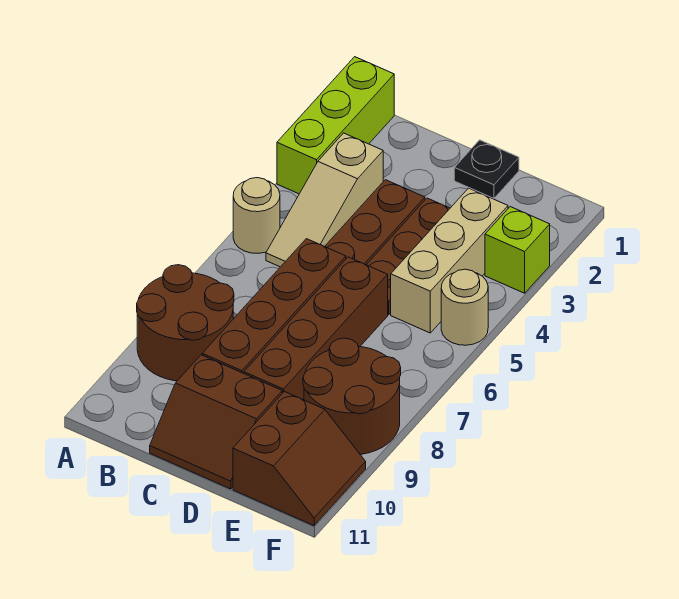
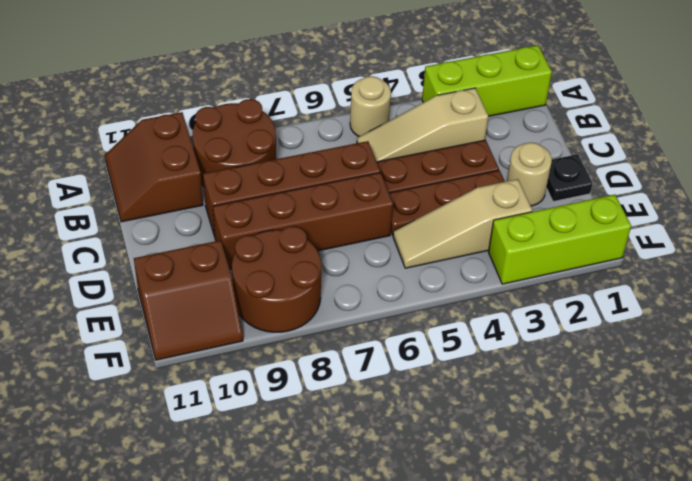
brown 2x2 slope [150,355,282,489] -> brown 2x2 slope moved to [105,112,203,222]
tan 1x3 brick [391,188,508,333] -> tan 1x3 slope [393,179,532,268]
lime 1x1 brick [485,207,550,293] -> lime 1x3 brick [488,195,631,284]
tan 1x1 round brick [441,269,488,345] -> tan 1x1 round brick moved to [507,143,552,206]

